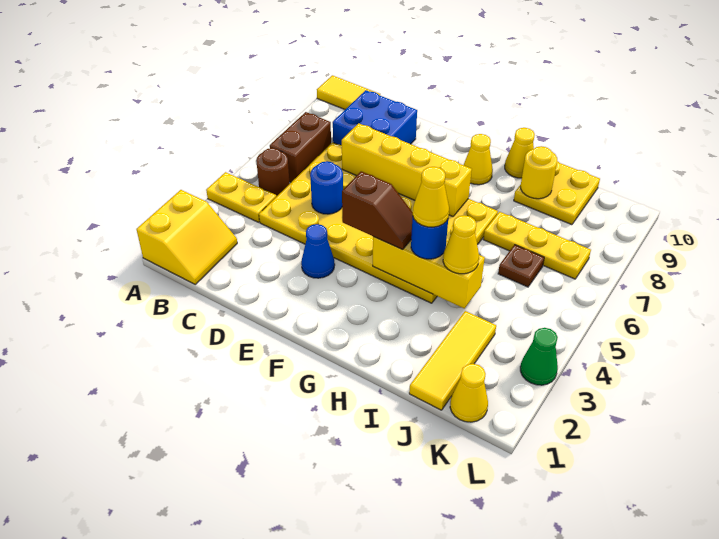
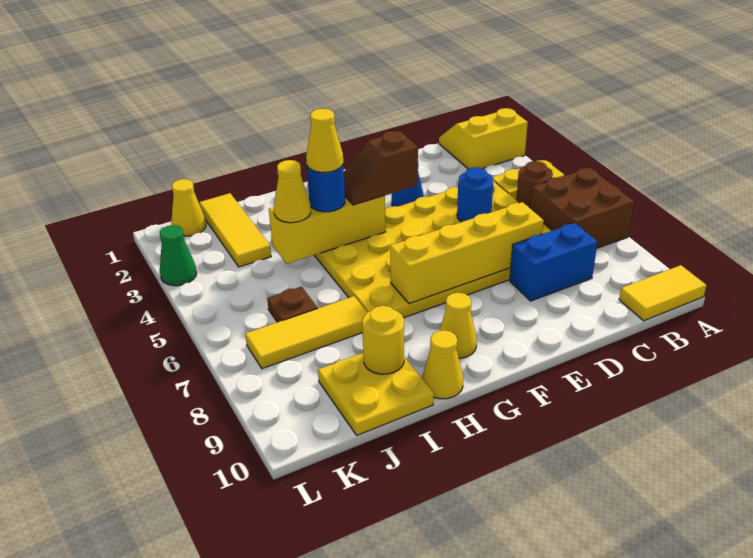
yellow 2x2 slope [136,190,237,284] -> yellow 2x2 slope turned to [439,108,528,169]
brown 1x2 brick [270,112,331,182] -> brown 2x2 brick [530,168,634,248]
blue 2x2 brick [333,90,417,145] -> blue 1x2 brick [510,223,597,301]
yellow 1x3 plate [483,212,591,279] -> yellow 1x3 tile [245,296,368,369]

